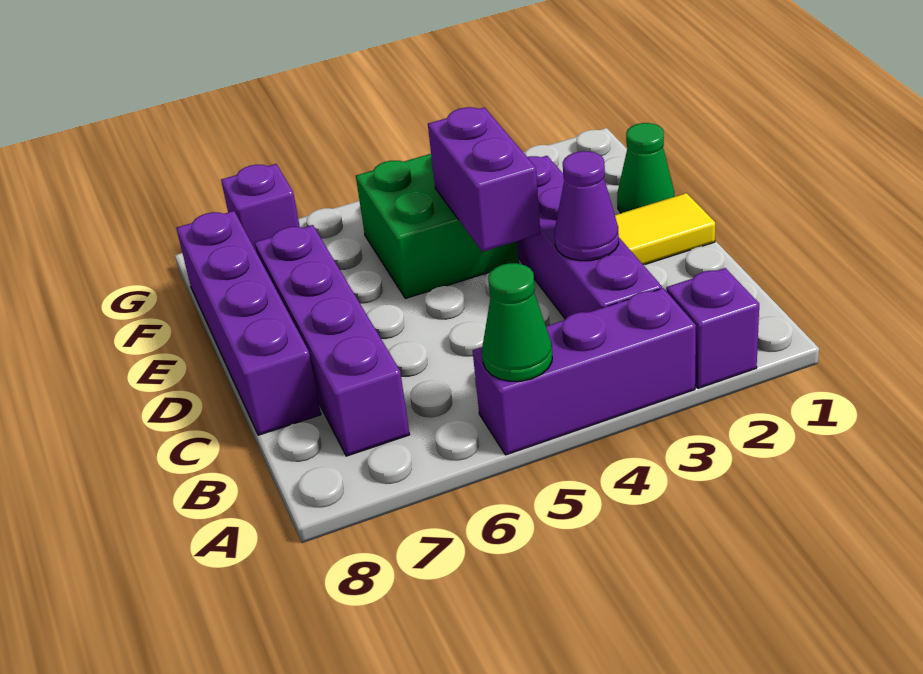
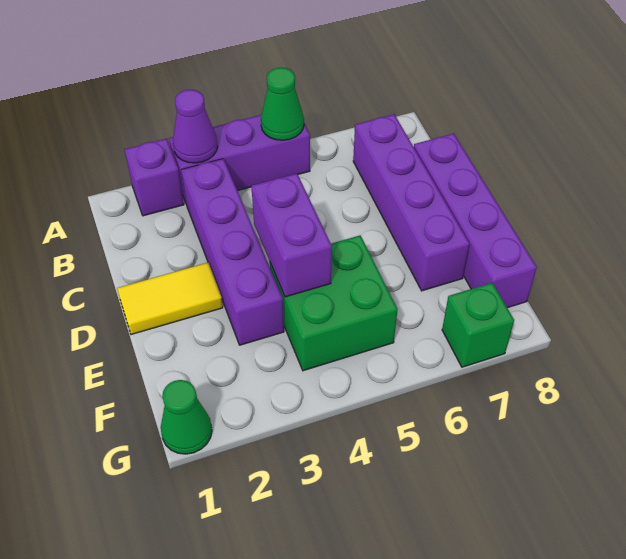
purple 1x1 cone [555,151,619,261] -> purple 1x1 cone moved to [173,90,218,163]
green 1x1 cone [617,123,675,213] -> green 1x1 cone moved to [161,380,212,454]
purple 1x1 brick [221,164,300,251] -> green 1x1 brick [442,283,514,367]

